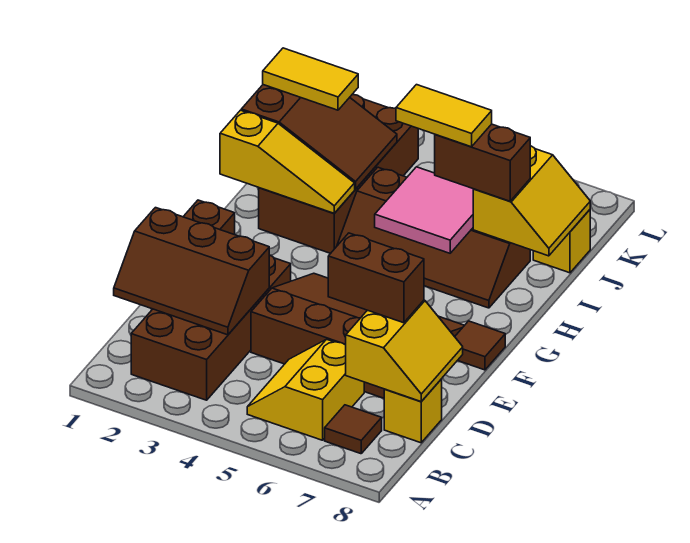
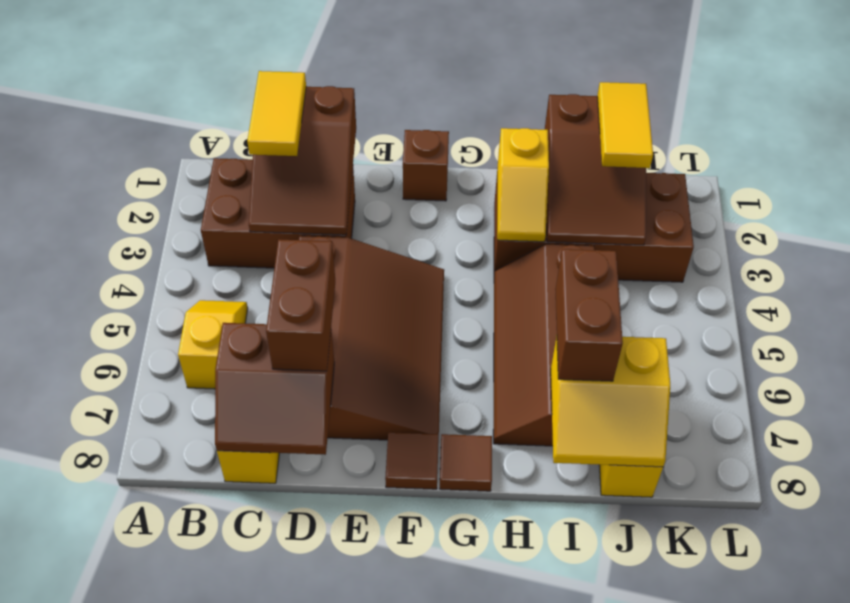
brown 2x4 brick [131,255,291,400] -> brown 2x3 brick [201,158,355,268]
yellow 2x2 slope [247,339,364,440] -> yellow 1x2 slope [178,300,248,389]
brown 1x1 tile [325,405,382,454] -> brown 1x1 tile moved to [440,434,492,491]
brown 2x3 slope [114,208,269,335] -> brown 2x3 slope turned to [249,86,356,235]
yellow 2x2 slope [346,300,463,401] -> brown 2x2 slope [215,323,334,455]
yellow 1x3 slope [220,110,355,213] -> yellow 1x2 slope [497,128,549,242]
pink 2x2 tile [375,167,473,253] -> none
yellow 1x2 tile [396,85,492,147] -> yellow 1x2 tile moved to [247,71,306,156]

